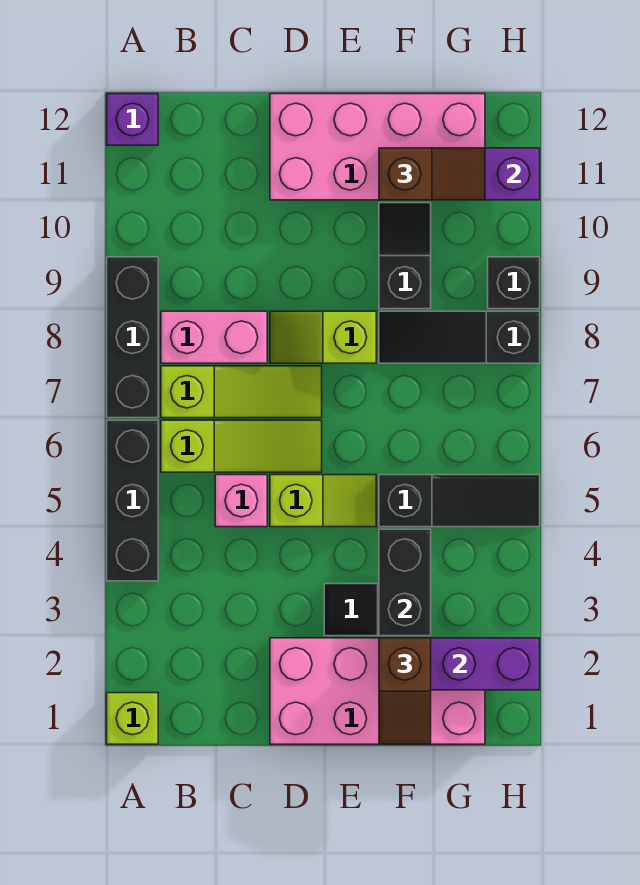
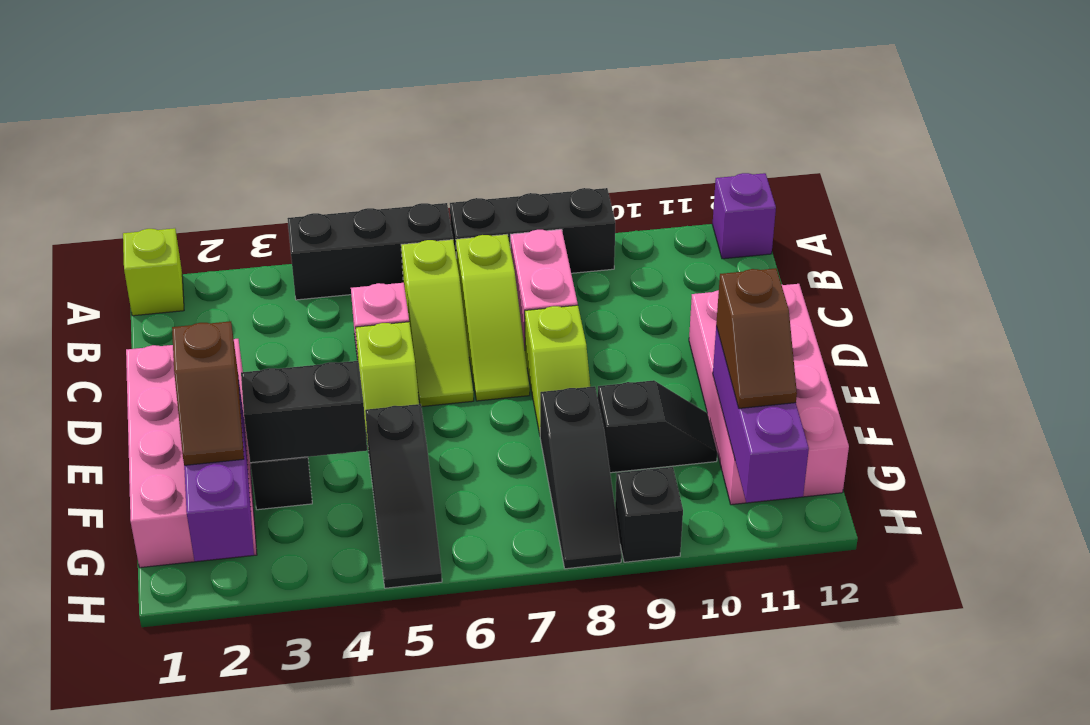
lime 1x2 slope [270,311,376,363] -> lime 1x2 slope turned to [525,305,590,434]
brown 1x2 slope [379,638,431,744] -> brown 1x2 slope turned to [172,321,244,465]
black 1x3 slope [379,311,540,363] -> black 1x3 slope turned to [540,386,621,569]

